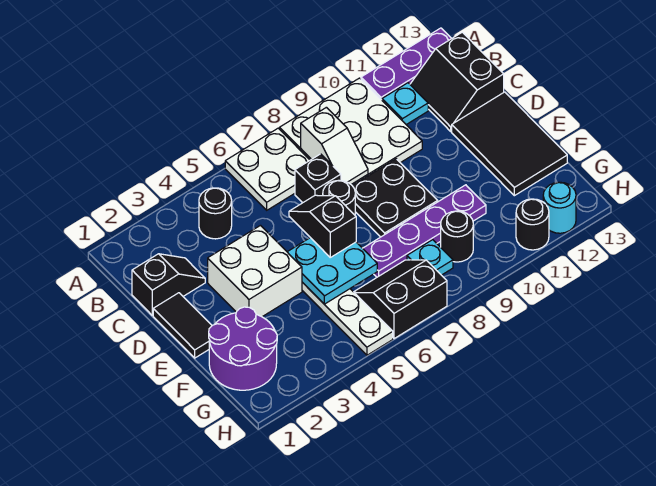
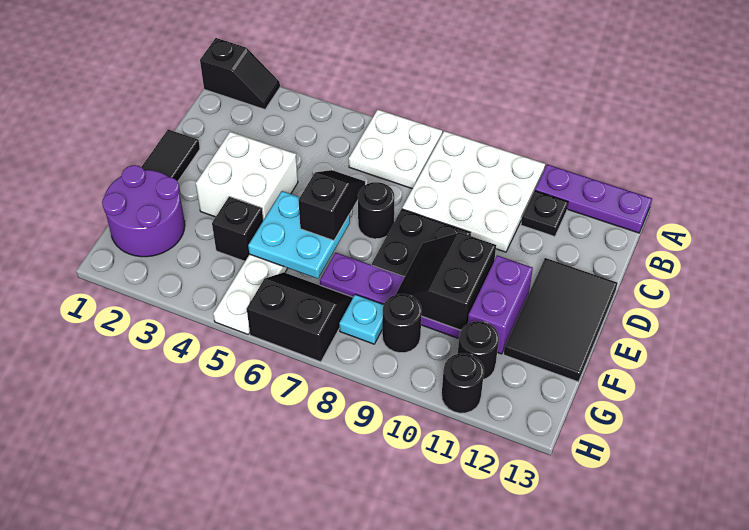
black 1x1 round brick [199,188,232,239] -> black 1x1 round brick moved to [458,321,499,379]
white 1x2 slope [301,107,368,184] -> none
cyan 1x1 plate [382,83,428,125] -> black 1x1 plate [521,191,568,237]
black 2x2 slope [410,32,504,131] -> black 2x2 slope moved to [396,233,496,330]
black 1x2 slope [132,254,205,315] -> black 1x2 slope moved to [200,38,280,109]
black 1x1 brick [295,154,341,203] -> black 1x1 brick moved to [212,197,263,261]
none -> purple 1x2 brick [468,255,533,354]
cyan 1x1 round brick [543,182,576,233] -> none

